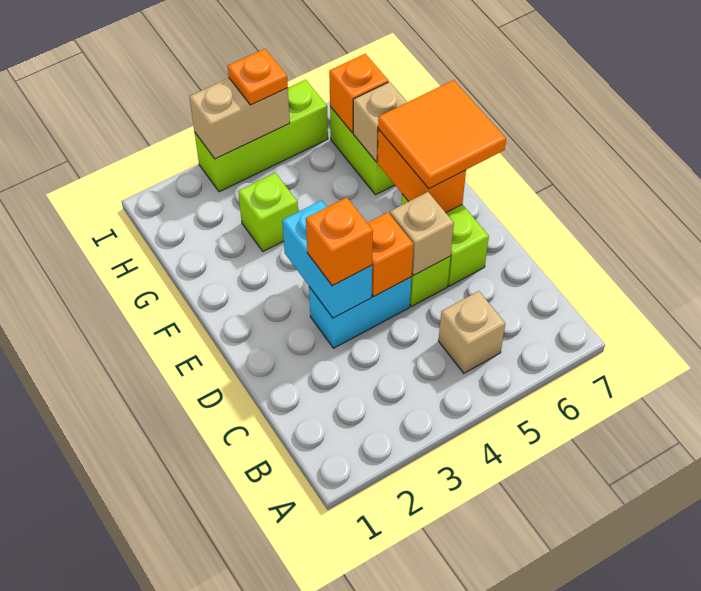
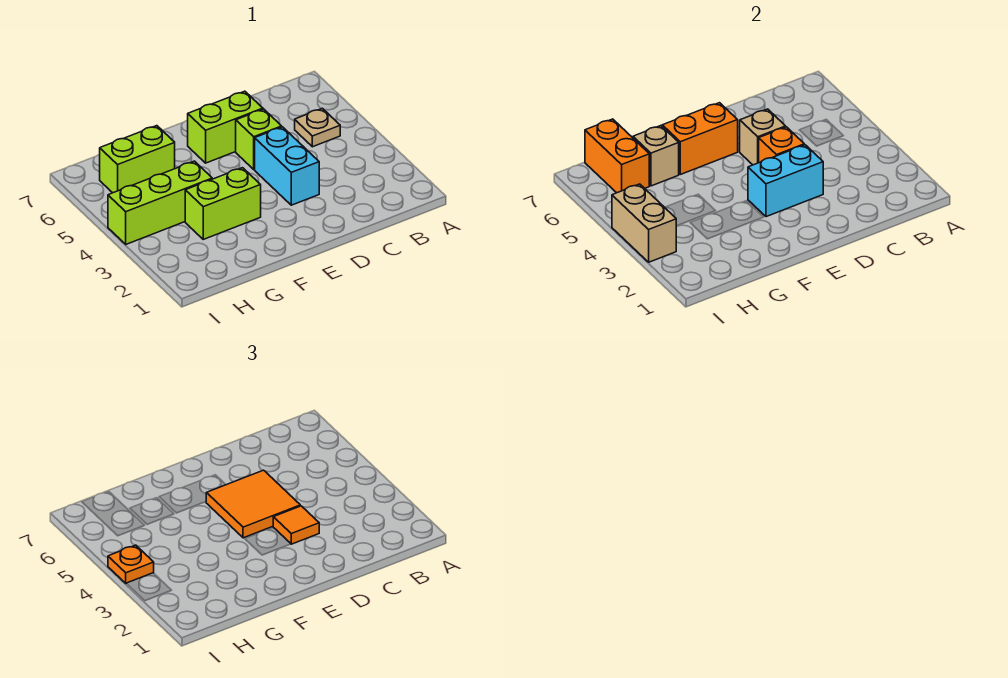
tan 1x1 brick [439,291,505,373] -> tan 1x1 plate [295,108,340,147]
orange 1x1 brick [306,197,373,286] -> orange 1x1 tile [273,506,319,544]
orange 2x2 tile [378,80,506,189] -> orange 2x2 tile moved to [206,470,300,538]
lime 1x1 brick [238,173,298,251] -> lime 1x2 brick [185,168,261,239]
orange 1x1 brick [329,54,389,133] -> orange 1x2 brick [585,119,649,193]
lime 1x3 brick [194,80,328,192] -> lime 1x3 brick turned to [108,161,212,244]

